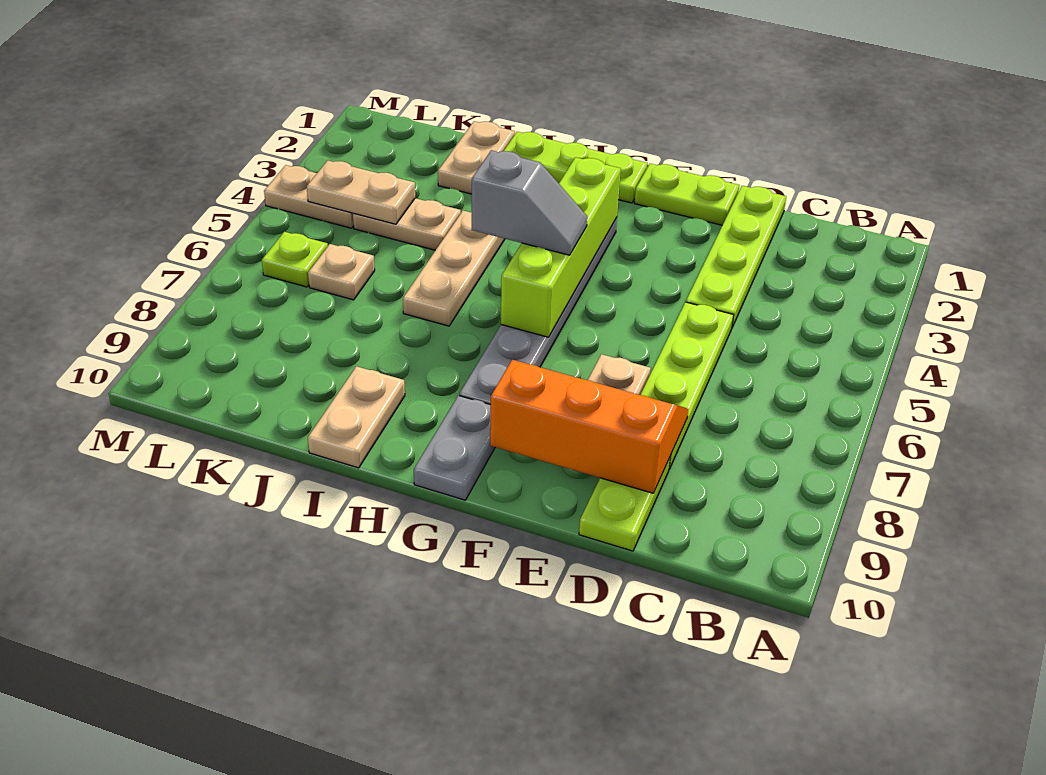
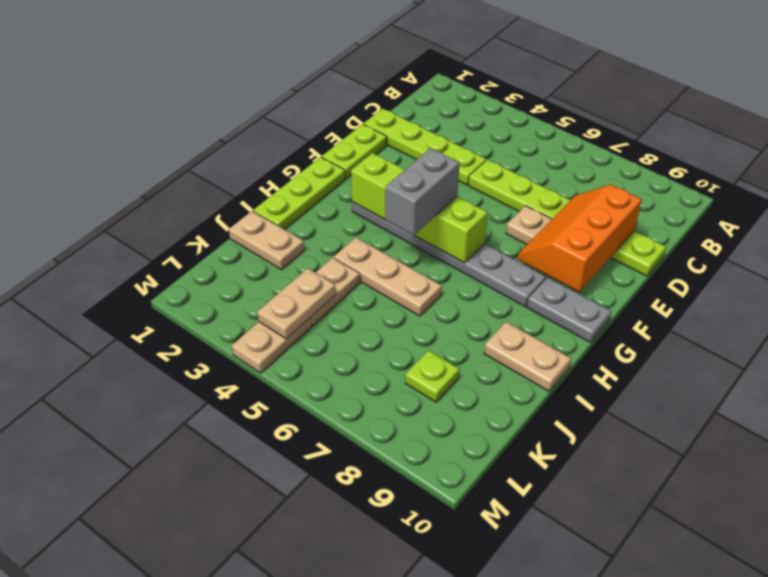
grey 1x2 slope [472,150,587,255] -> grey 1x2 brick [385,148,460,235]
tan 1x1 plate [308,244,375,300] -> none
lime 1x1 plate [262,232,328,287] -> lime 1x1 plate moved to [405,350,459,402]

